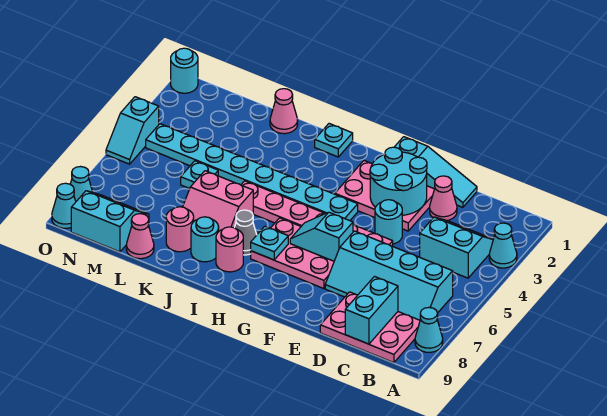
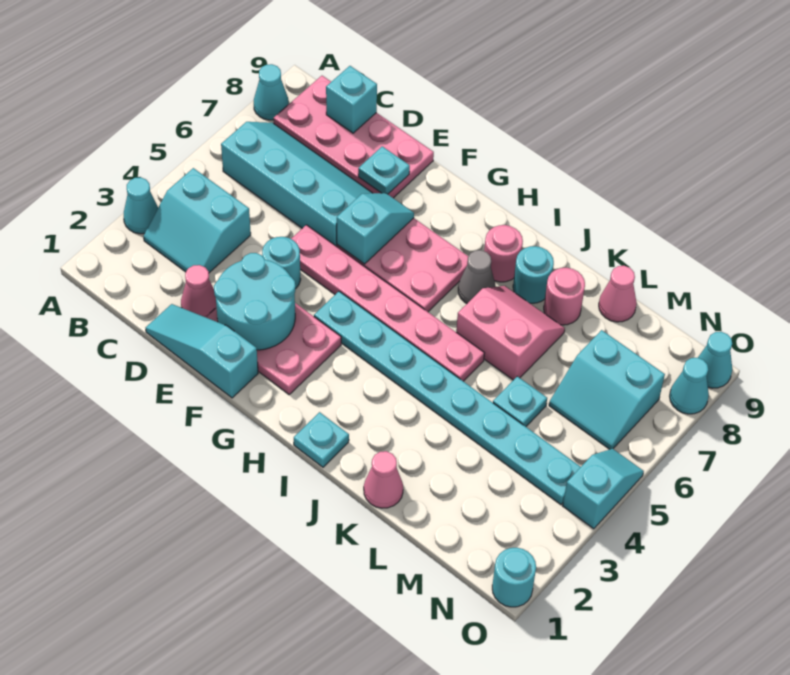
pink 2x3 plate [320,292,420,363] -> pink 2x4 plate [274,76,434,198]
cyan 1x2 brick [345,277,398,344] -> cyan 1x1 brick [326,66,377,133]
cyan 1x2 slope [290,212,353,261] -> cyan 1x2 slope turned to [337,193,414,264]
cyan 1x1 plate [251,226,288,260] -> cyan 1x1 plate moved to [358,146,410,194]
cyan 2x2 slope [71,191,149,252] -> cyan 2x2 slope moved to [549,330,665,449]

